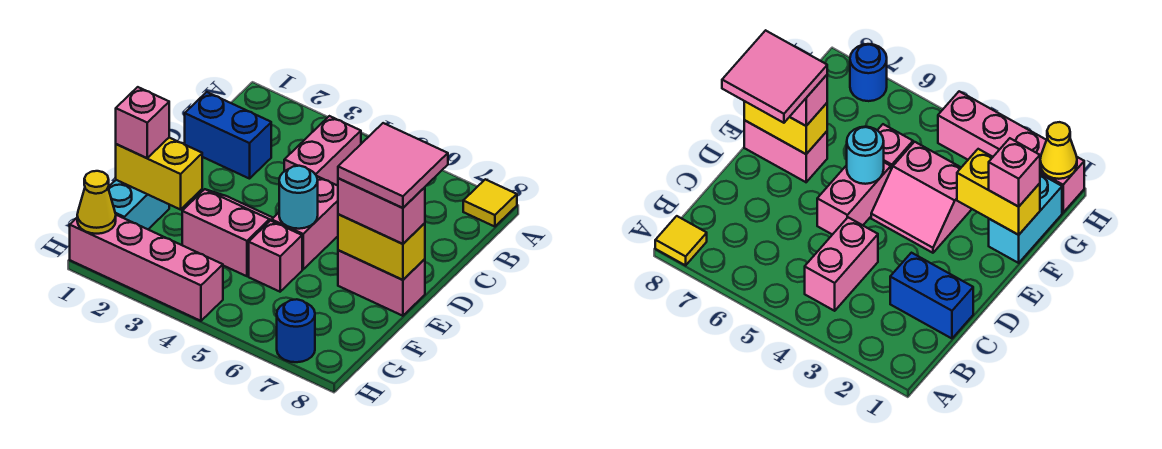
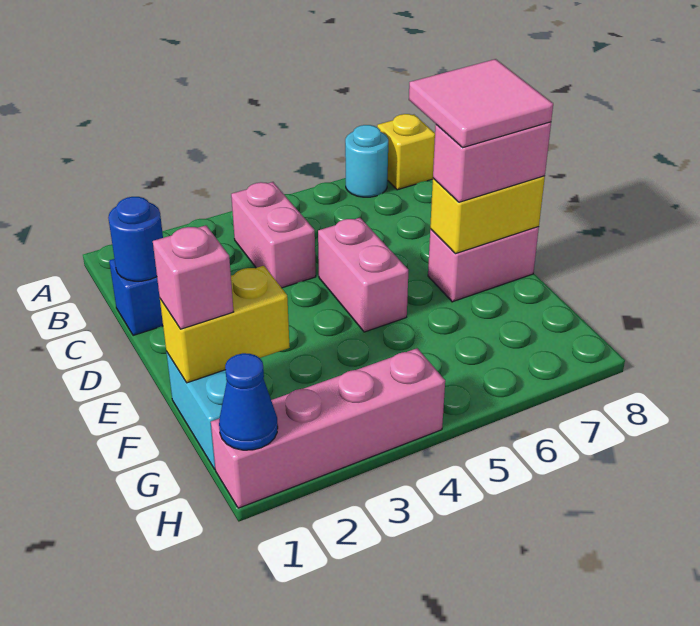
yellow 1x1 tile [463,179,517,227] -> yellow 1x1 brick [377,114,435,190]
pink 2x2 slope [182,189,273,276] -> none
cyan 1x1 round brick [279,166,318,229] -> cyan 1x1 round brick moved to [345,125,388,197]
pink 1x1 brick [249,221,302,292] -> none
yellow 1x1 cone [77,171,116,234] -> blue 1x1 cone [219,353,278,450]
blue 1x1 round brick [277,299,315,362] -> blue 1x1 round brick moved to [108,197,163,281]

